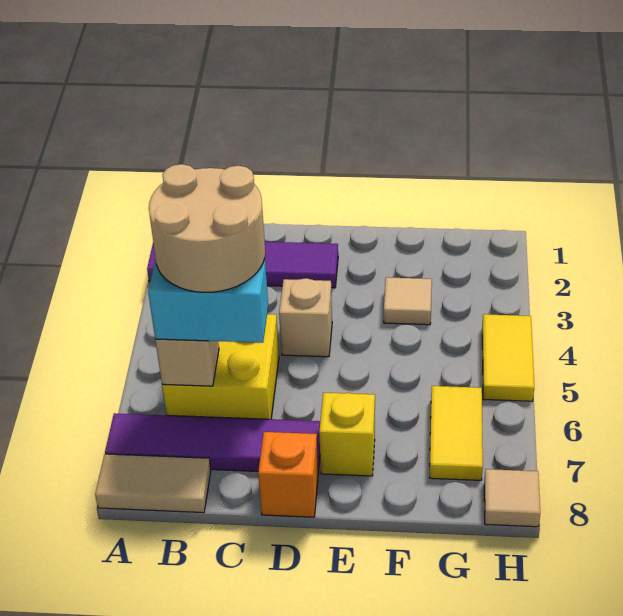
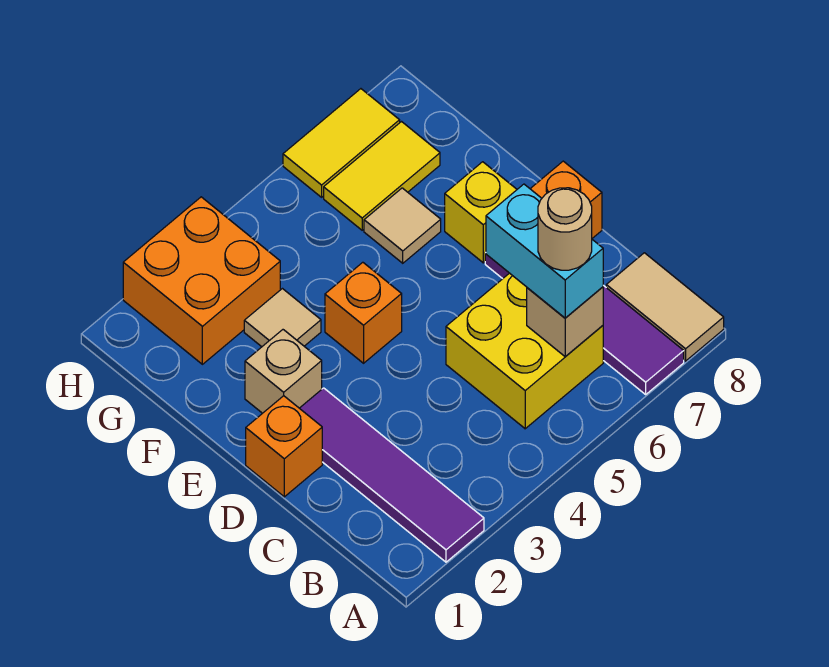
tan 2x2 round brick [149,164,265,292] -> tan 1x1 round brick [538,188,592,270]
none -> orange 1x1 brick [246,396,322,497]
tan 1x1 brick [279,278,332,357] -> tan 1x1 brick moved to [245,330,322,413]
none -> orange 1x1 brick [325,262,402,363]
none -> orange 2x2 brick [123,197,280,364]
yellow 1x2 tile [482,314,534,401] -> yellow 1x2 tile moved to [283,89,400,197]
tan 1x1 tile [484,469,540,527] -> tan 1x1 tile moved to [364,188,441,263]

